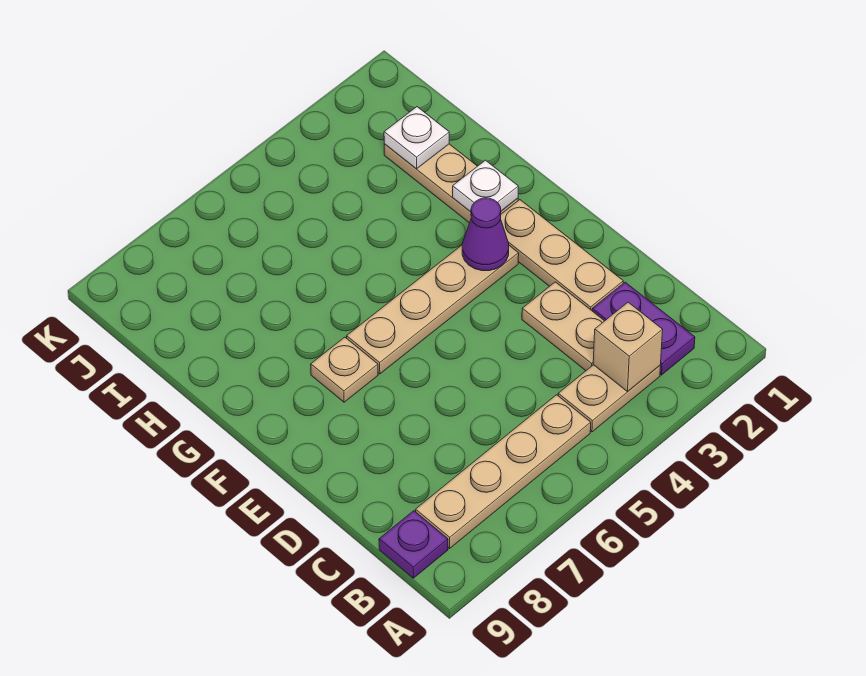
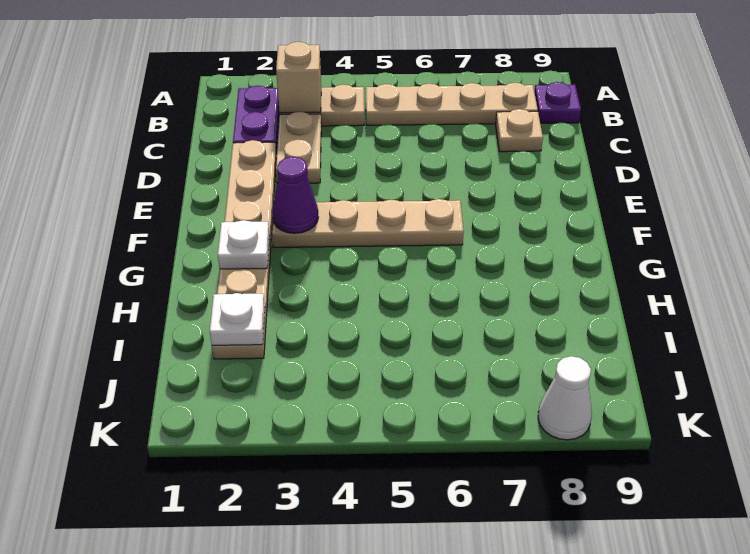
tan 1x1 plate [311,337,378,402] -> tan 1x1 plate moved to [496,109,543,152]
none -> white 1x1 cone [538,356,592,440]

